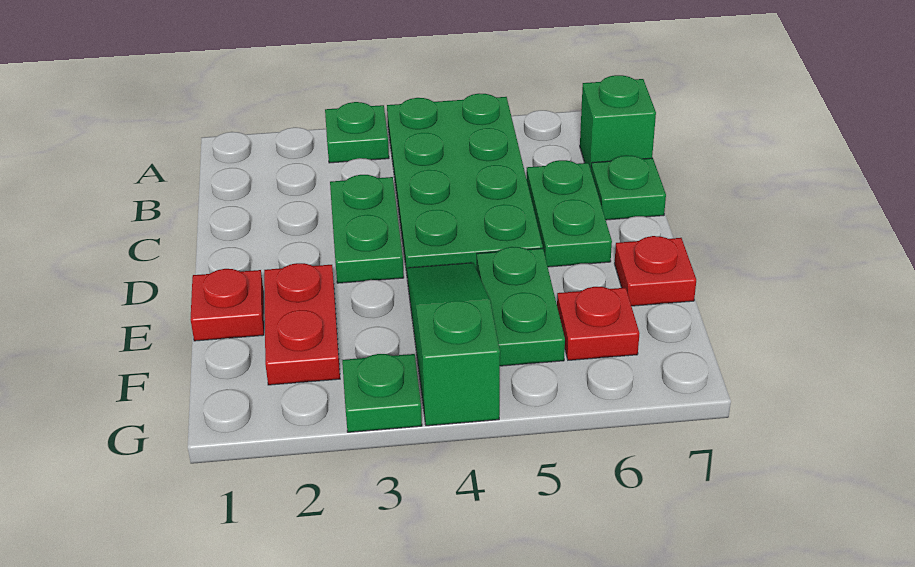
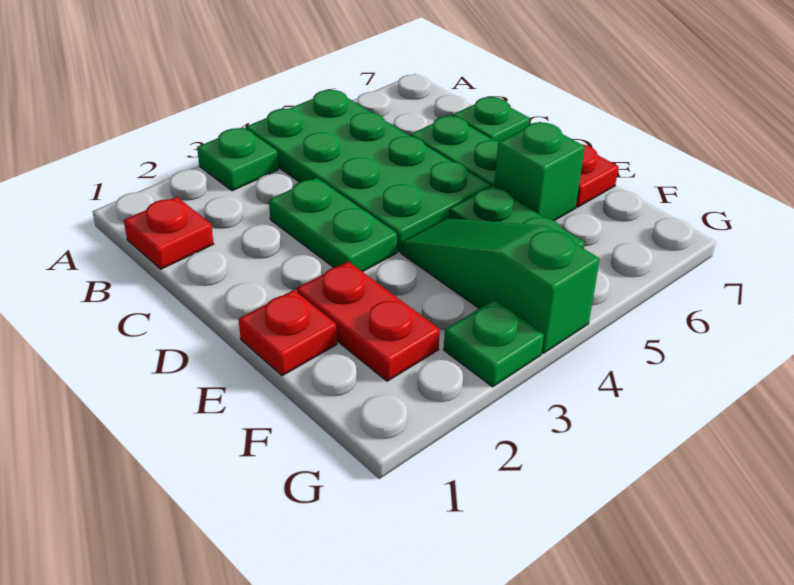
green 1x1 brick [580,75,656,169] -> green 1x1 brick moved to [494,122,585,221]
red 1x1 plate [557,287,639,360] -> red 1x1 plate moved to [124,197,214,269]

